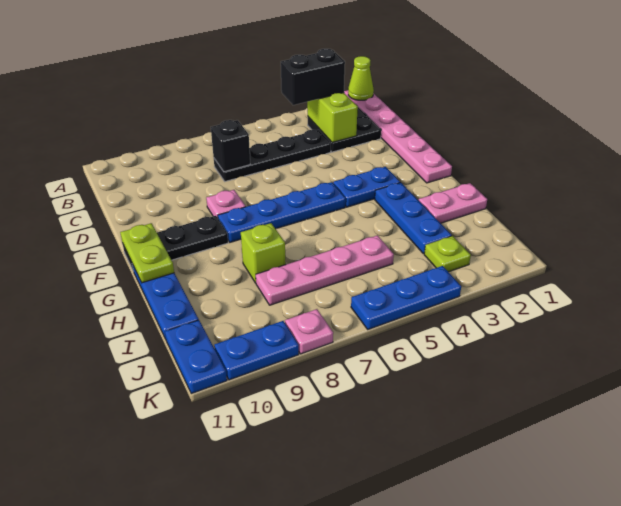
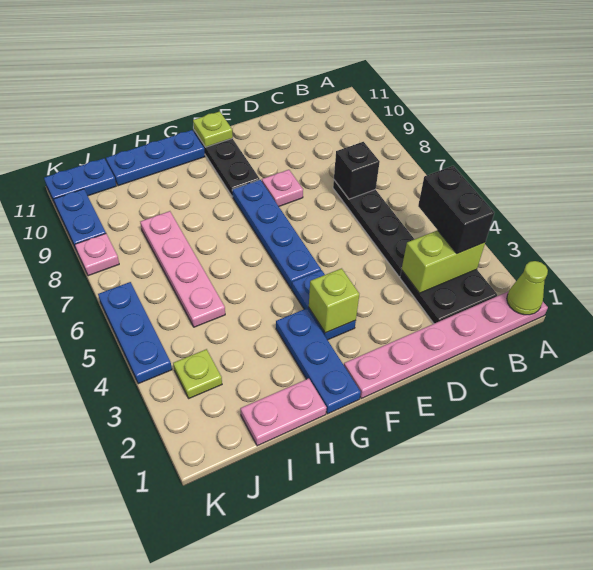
lime 1x2 plate [120,223,174,283] -> lime 1x1 plate [193,111,233,147]
blue 1x3 plate [375,183,452,254] -> blue 1x3 plate turned to [276,308,361,414]
pink 1x2 plate [418,183,487,223] -> pink 1x2 plate turned to [240,378,327,446]
lime 1x1 brick [241,223,286,283] -> lime 1x1 brick moved to [309,268,359,333]

